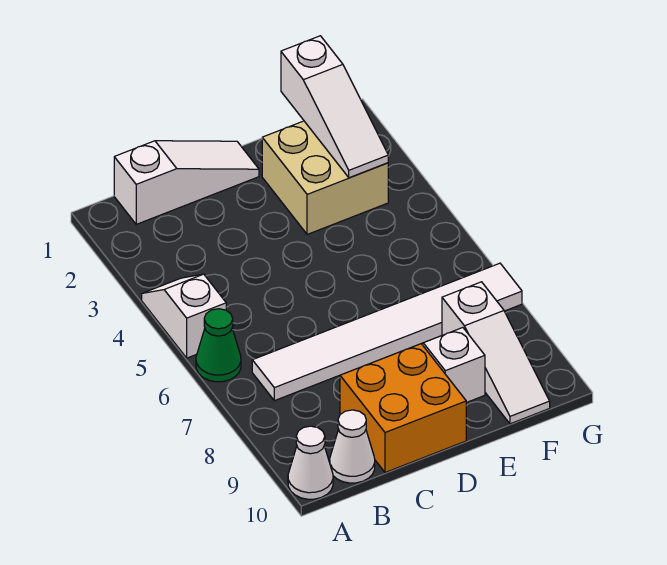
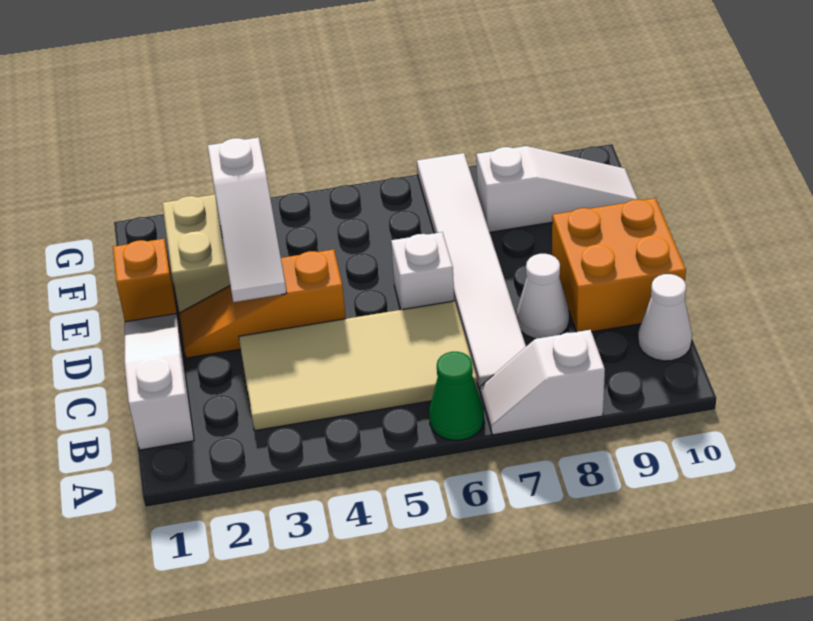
white 1x2 slope [142,274,226,358] -> white 1x2 slope moved to [480,330,605,435]
white 1x1 cone [288,426,333,499] -> white 1x1 cone moved to [517,254,569,339]
none -> tan 2x4 tile [239,301,477,431]
none -> orange 1x3 slope [179,249,346,358]
none -> orange 1x1 brick [113,239,178,322]
white 1x1 brick [423,328,485,403] -> white 1x1 brick moved to [391,232,454,310]
white 1x3 slope [281,36,388,178] -> white 1x3 slope turned to [208,137,286,302]

